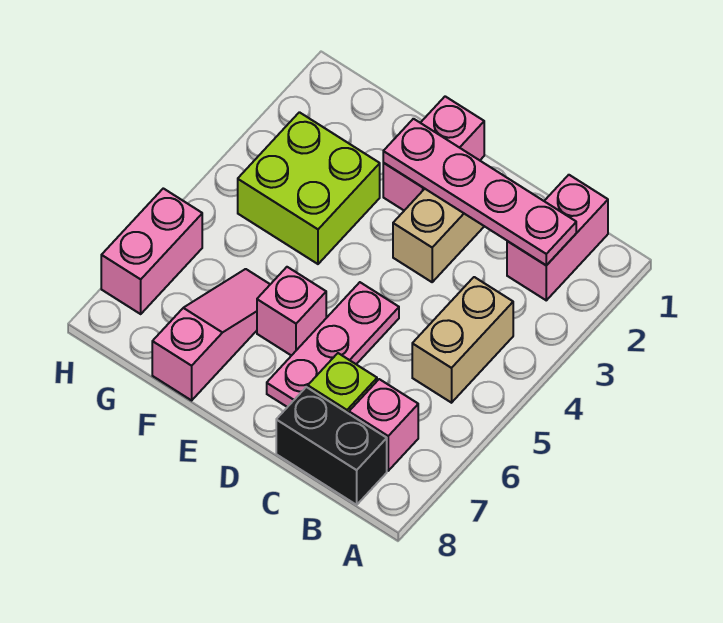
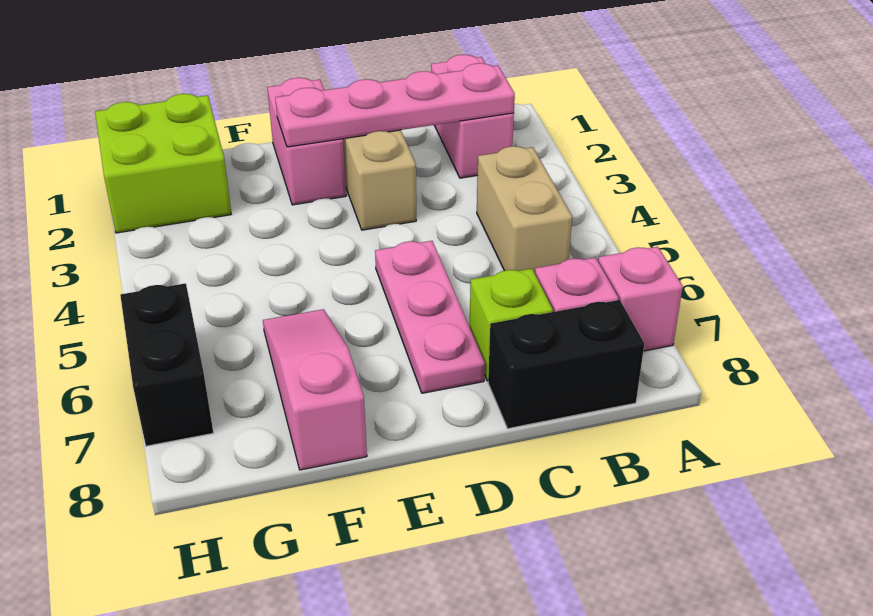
pink 1x1 brick [257,267,326,356] -> pink 1x1 brick moved to [598,247,683,351]
lime 2x2 brick [238,112,380,264] -> lime 2x2 brick moved to [95,94,231,233]
pink 1x2 brick [101,188,202,314] -> black 1x2 brick [120,283,213,446]

